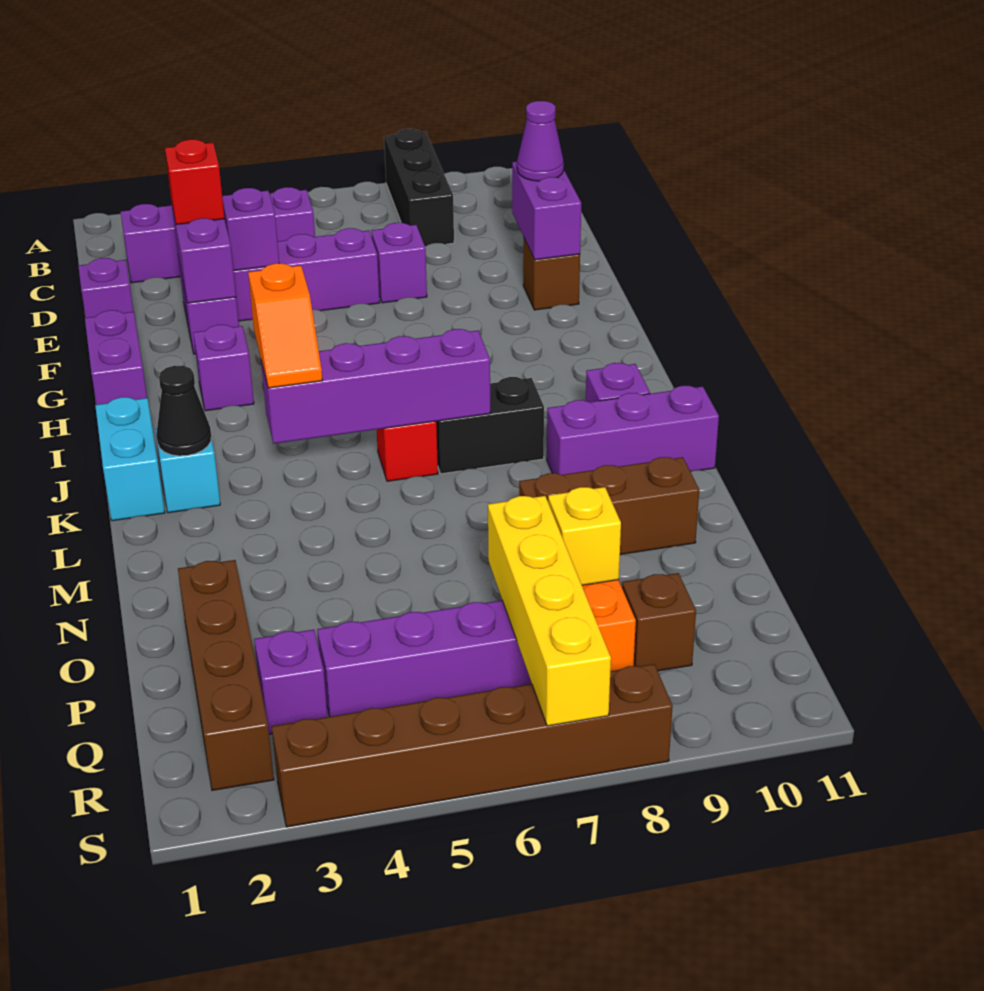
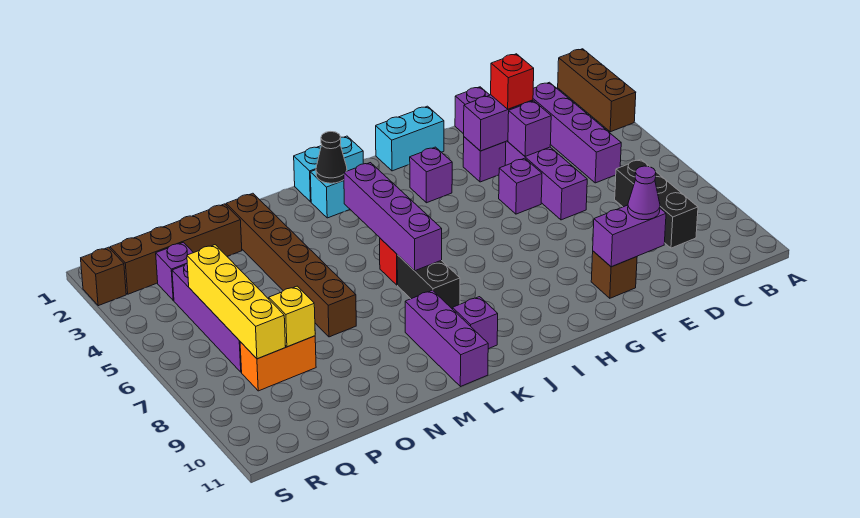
black 1x3 brick [384,129,454,247] -> black 1x3 brick turned to [615,159,698,248]
purple 1x1 brick [371,223,427,303] -> purple 1x1 brick moved to [499,158,542,214]
purple 1x2 brick [85,310,147,405] -> cyan 1x2 brick [376,106,444,171]
orange 1x2 slope [248,263,322,388] -> none
brown 1x3 brick [519,457,699,555] -> brown 1x3 brick moved to [558,49,636,132]
yellow 1x4 brick [488,496,611,726] -> yellow 1x4 brick turned to [187,245,285,359]
brown 1x1 brick [622,573,696,671] -> brown 1x1 brick moved to [81,247,126,306]
brown 1x6 brick [272,664,673,827] -> brown 1x6 brick moved to [226,193,356,337]

